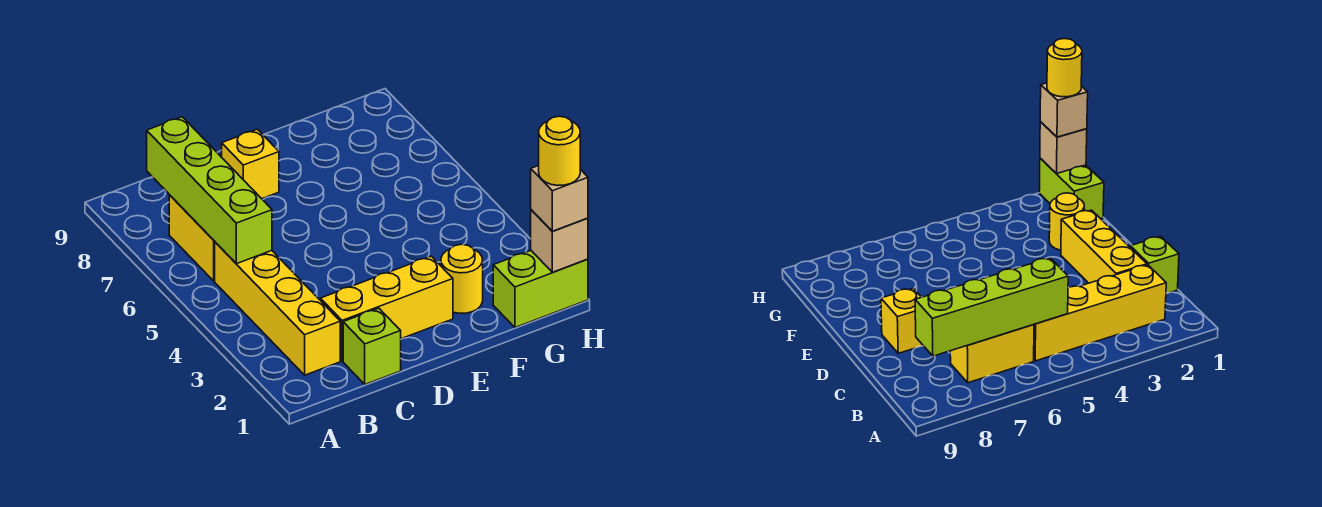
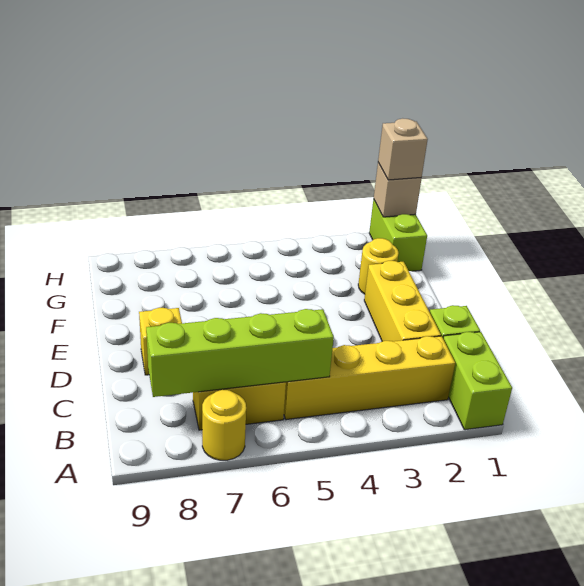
none -> lime 1x2 brick [443,332,512,430]
yellow 1x1 round brick [539,116,580,185] -> yellow 1x1 round brick moved to [202,390,246,460]

